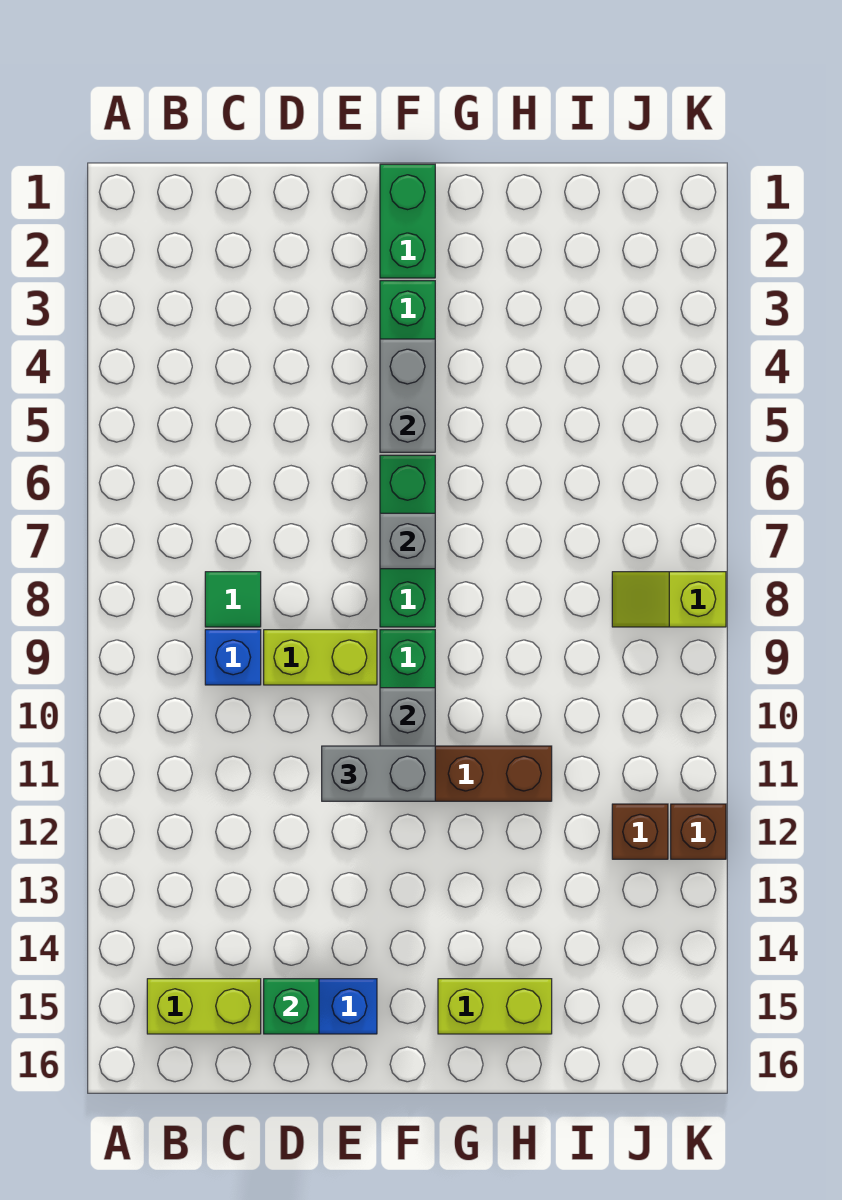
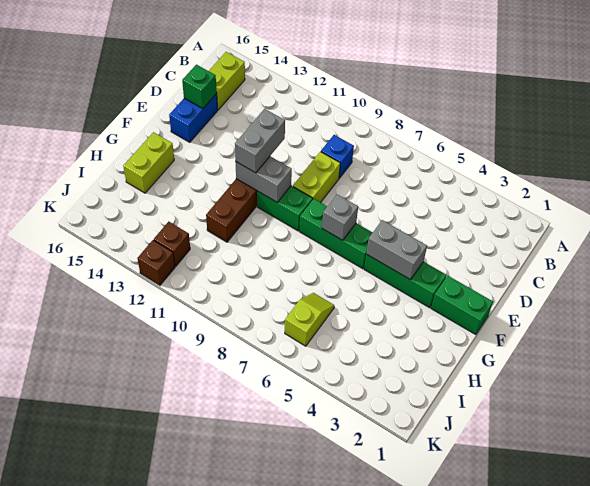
green 1x1 tile [205,572,261,627] -> none
lime 1x2 slope [612,572,726,627] -> lime 1x2 slope moved to [285,293,334,346]

